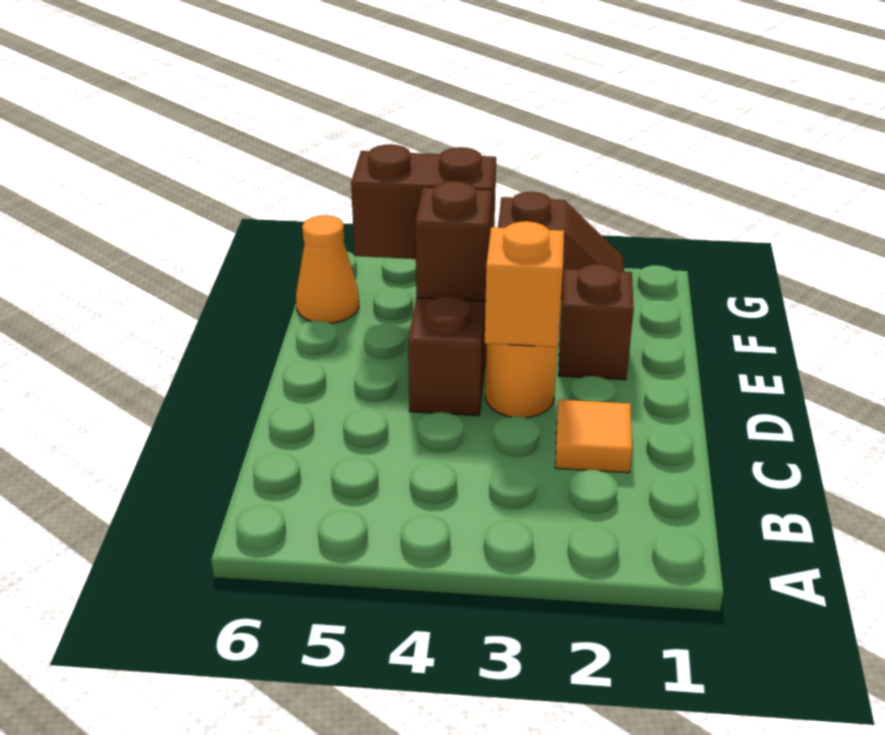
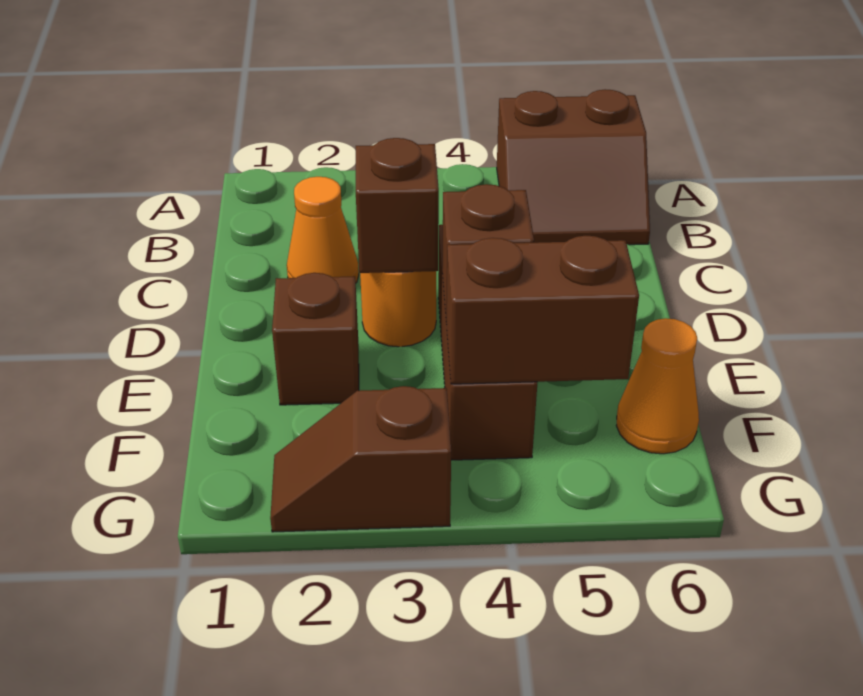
none -> brown 2x2 slope [497,89,650,245]
orange 1x1 tile [555,400,632,473] -> orange 1x1 cone [287,177,359,283]
orange 1x1 brick [485,221,564,347] -> brown 1x1 brick [356,138,439,273]

